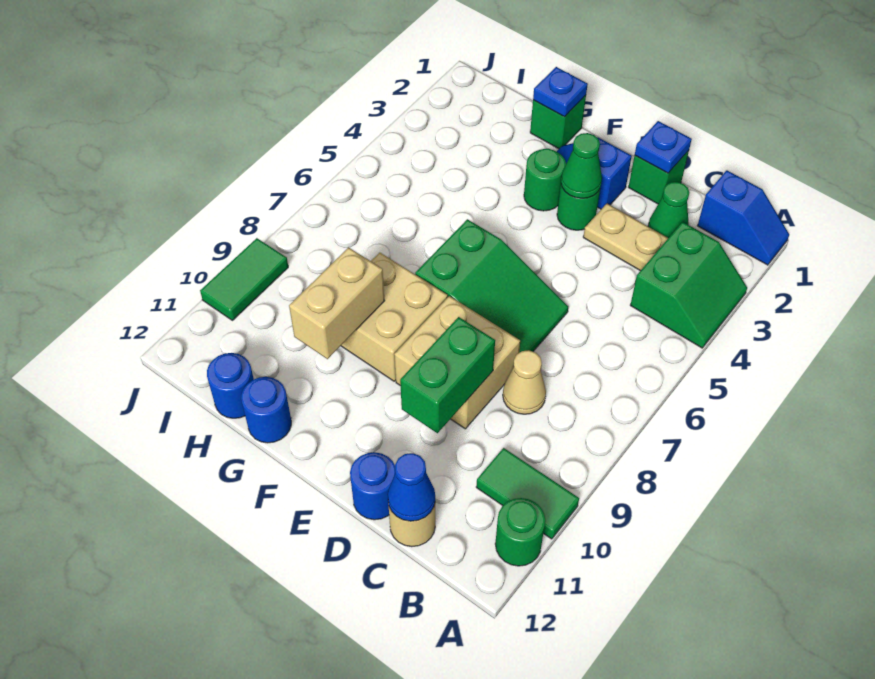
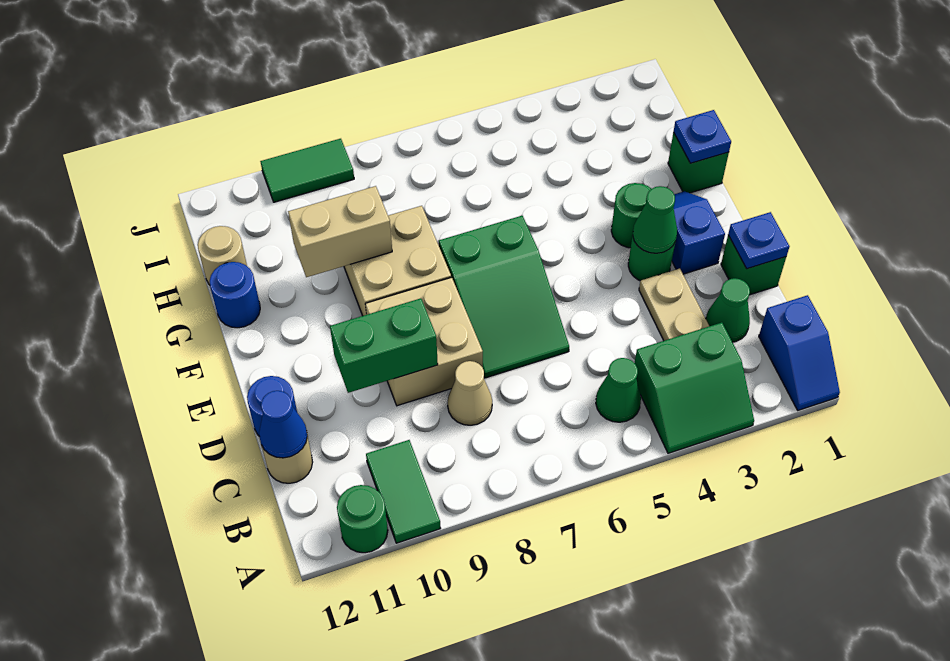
none -> green 1x1 cone [596,358,641,422]
blue 1x1 round brick [207,353,254,418] -> tan 1x1 round brick [198,226,247,285]

